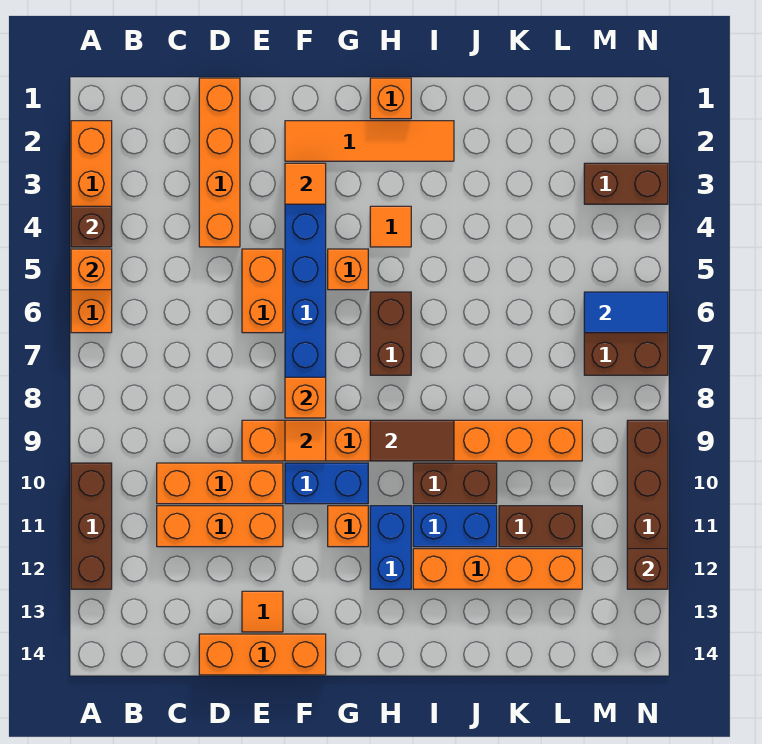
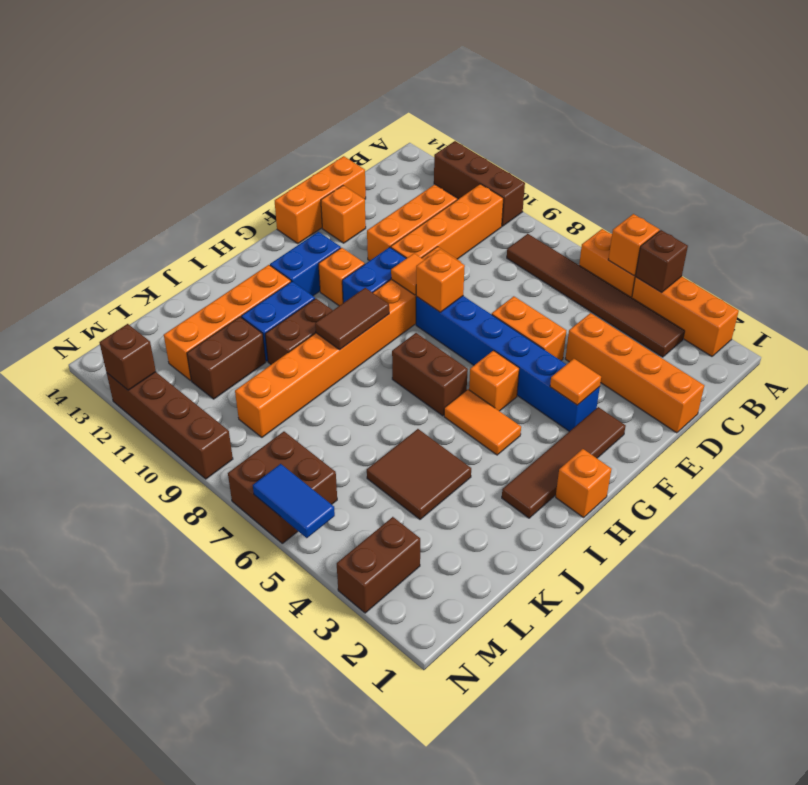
none -> brown 1x6 tile [507,234,685,357]
orange 1x3 brick [157,463,283,504] -> orange 1x4 brick [391,184,504,259]
orange 1x1 tile [242,591,283,632] -> orange 1x1 brick [321,186,366,243]
orange 1x4 tile [285,121,454,161] -> brown 1x4 tile [502,407,626,518]
orange 1x1 tile [370,206,411,247] -> orange 1x2 tile [444,389,521,455]
blue 1x2 brick [370,506,411,589] -> blue 1x2 brick turned to [270,232,341,296]
none -> brown 2x2 tile [367,429,471,519]
blue 1x2 tile [584,292,668,333] -> blue 1x2 tile turned to [253,464,335,538]

